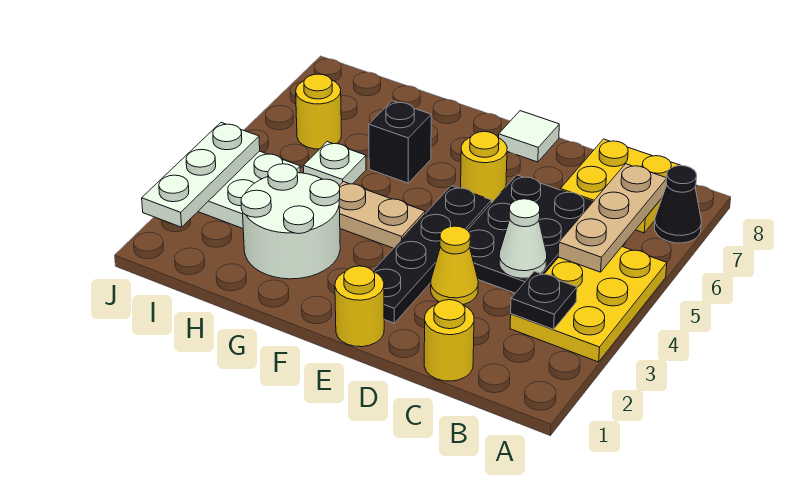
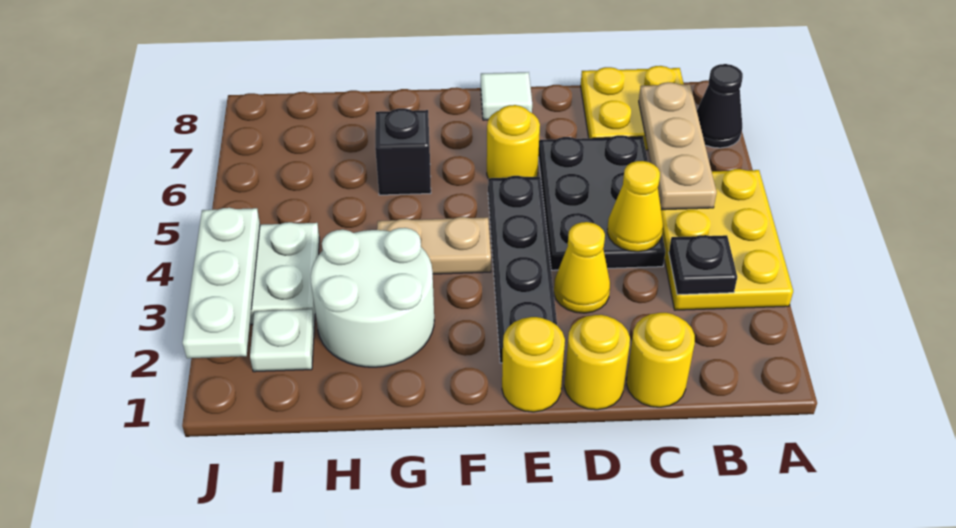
white 1x1 cone [499,199,547,278] -> yellow 1x1 cone [607,161,663,252]
white 1x1 plate [303,142,366,185] -> white 1x1 plate moved to [250,309,315,372]
yellow 1x1 round brick [296,74,341,149] -> yellow 1x1 round brick moved to [564,315,630,410]

